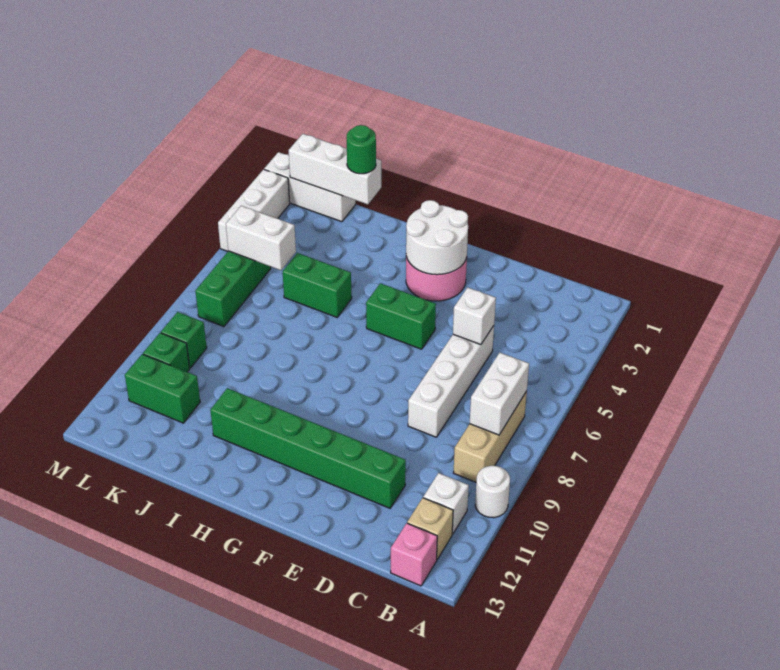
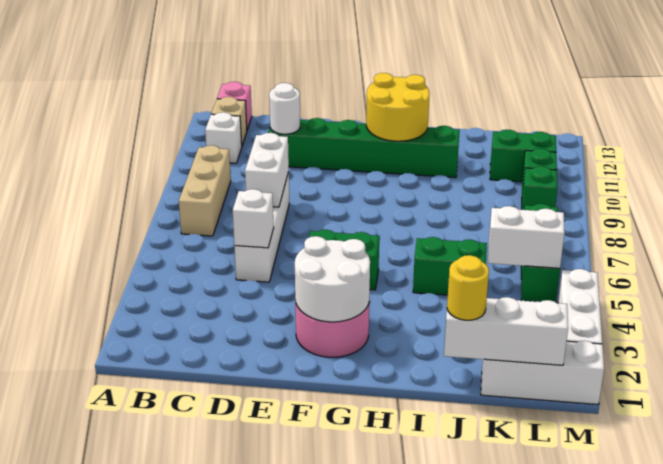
white 1x1 round brick [475,466,510,518] -> white 1x1 round brick moved to [269,83,300,134]
white 1x2 brick [470,353,529,435] -> white 1x2 brick moved to [245,133,289,207]
none -> yellow 2x2 round brick [366,73,430,141]
green 1x1 round brick [347,125,376,174] -> yellow 1x1 round brick [447,255,489,320]

